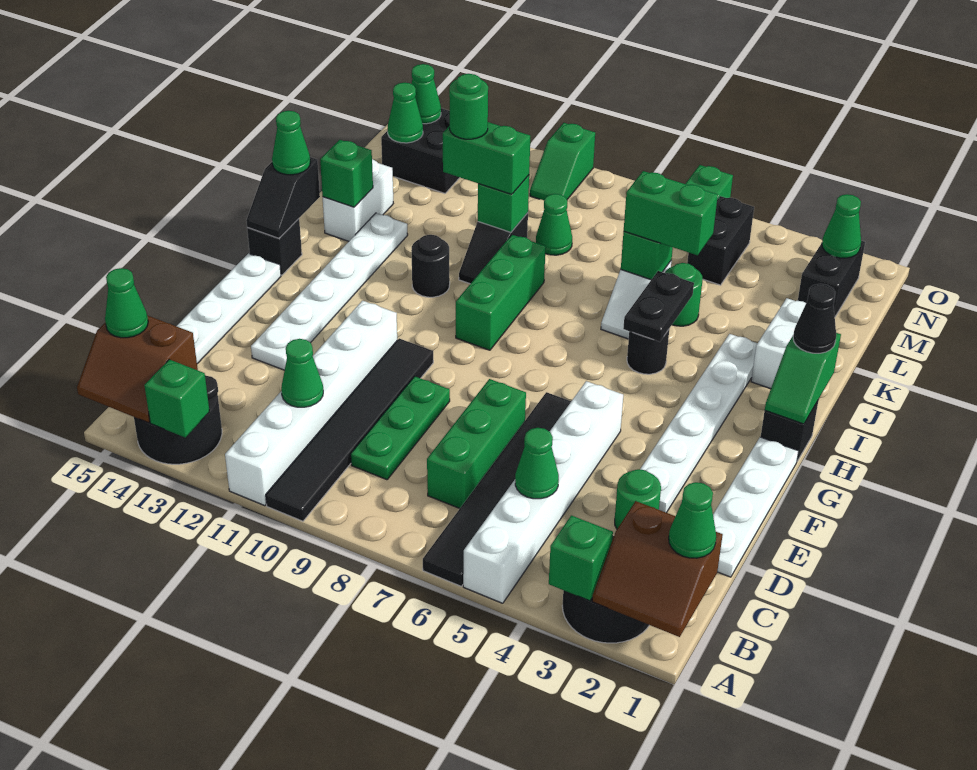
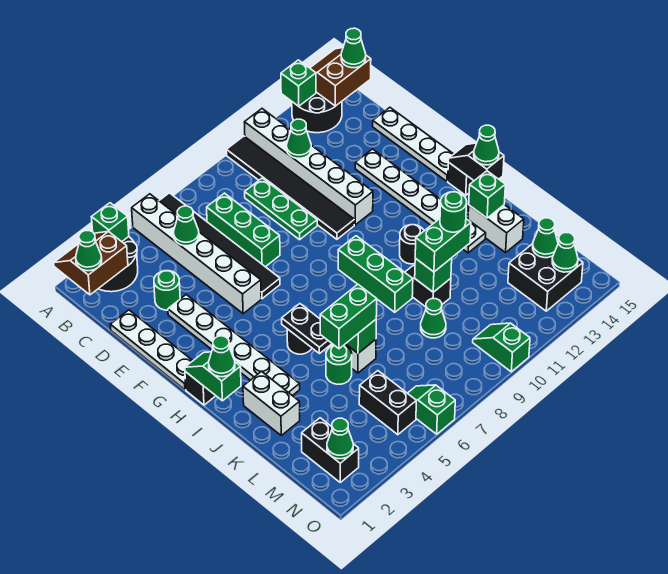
black 1x1 cone [793,284,836,353] -> green 1x1 cone [209,336,235,377]

